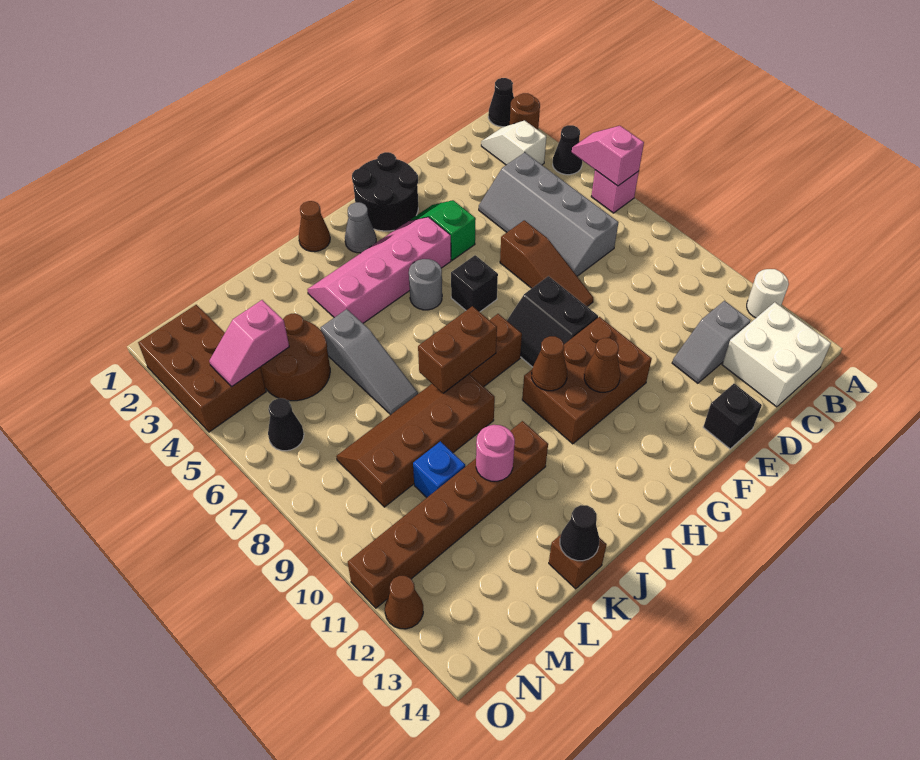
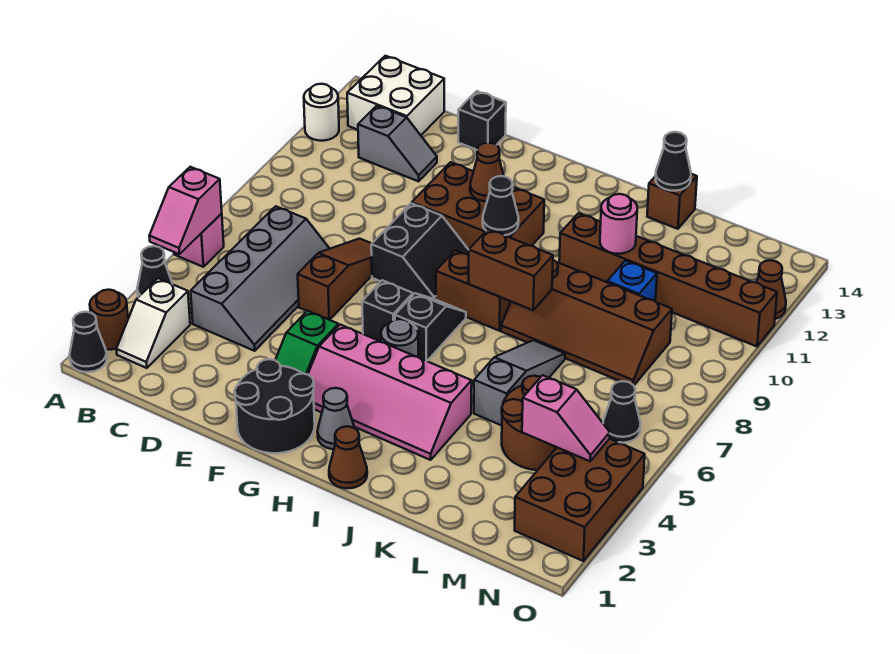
none -> black 1x2 slope [395,293,466,361]
brown 1x1 cone [532,336,567,391] -> black 1x1 cone [483,176,519,235]

